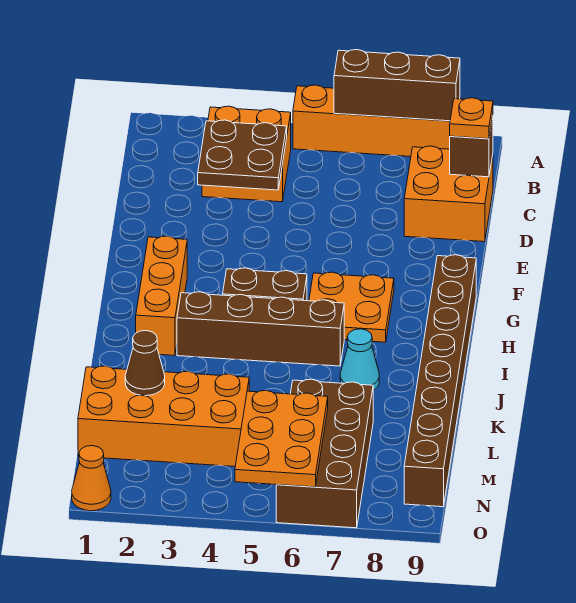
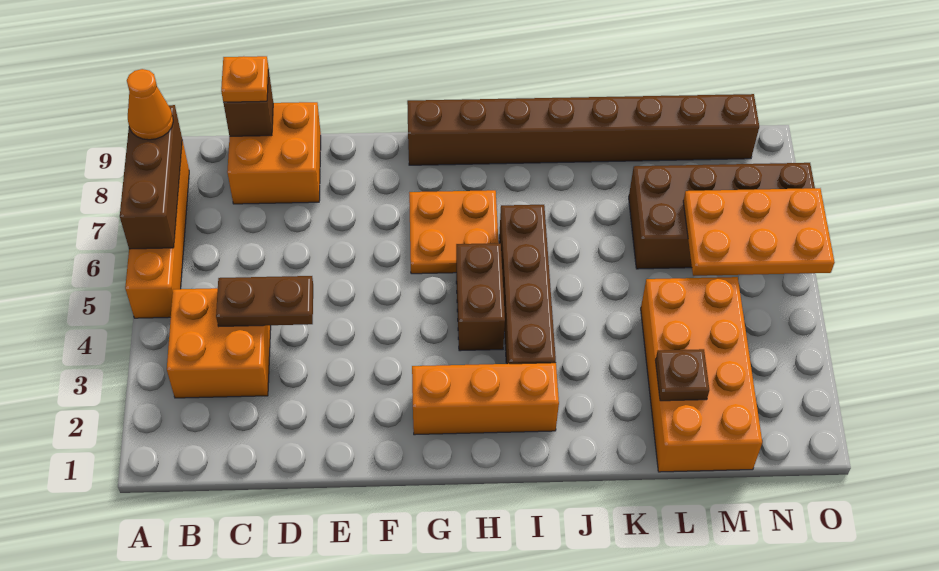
brown 2x2 plate [198,120,287,190] -> brown 1x2 plate [216,276,313,326]
cyan 1x1 cone [340,329,379,390] -> none
brown 1x1 cone [125,331,165,396] -> brown 1x1 plate [655,349,709,401]
orange 1x1 cone [72,446,111,511] -> orange 1x1 cone moved to [127,69,173,140]

